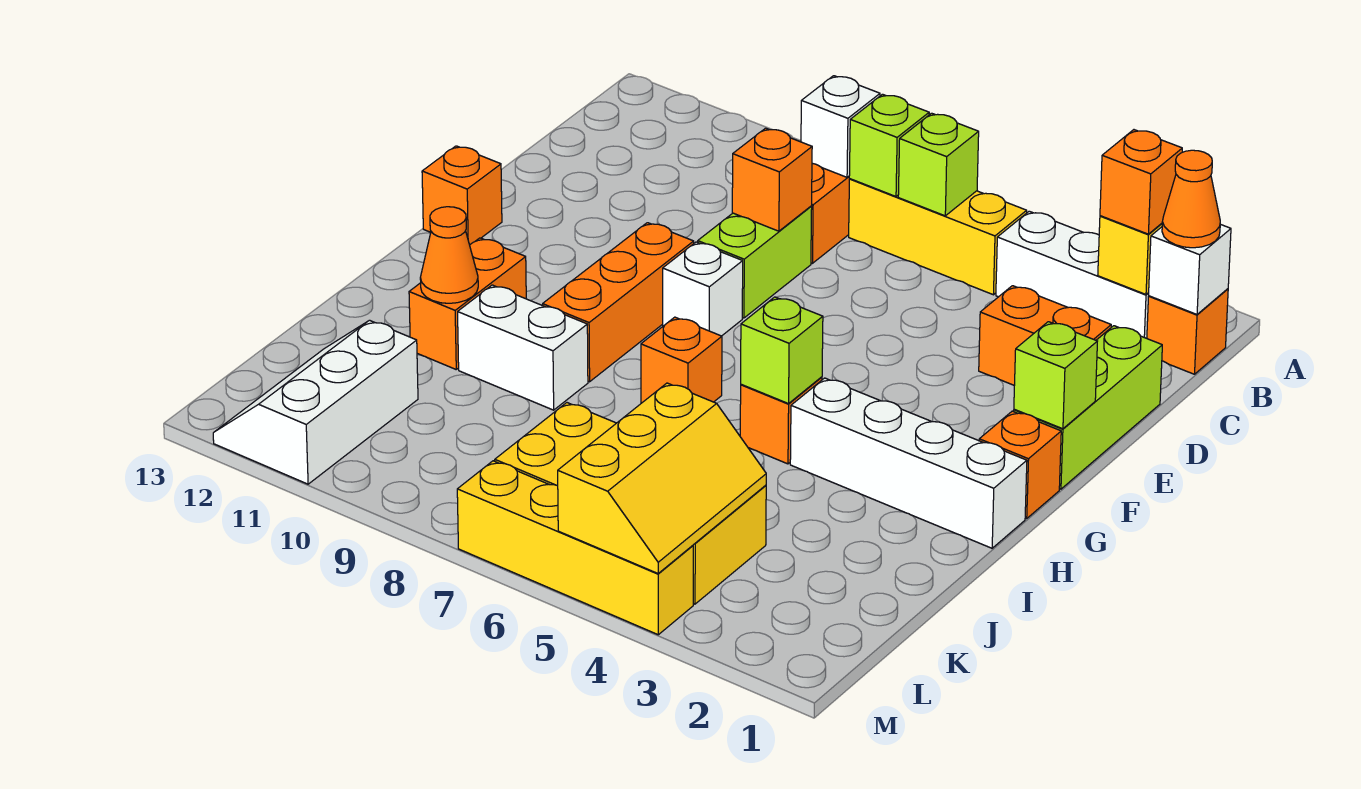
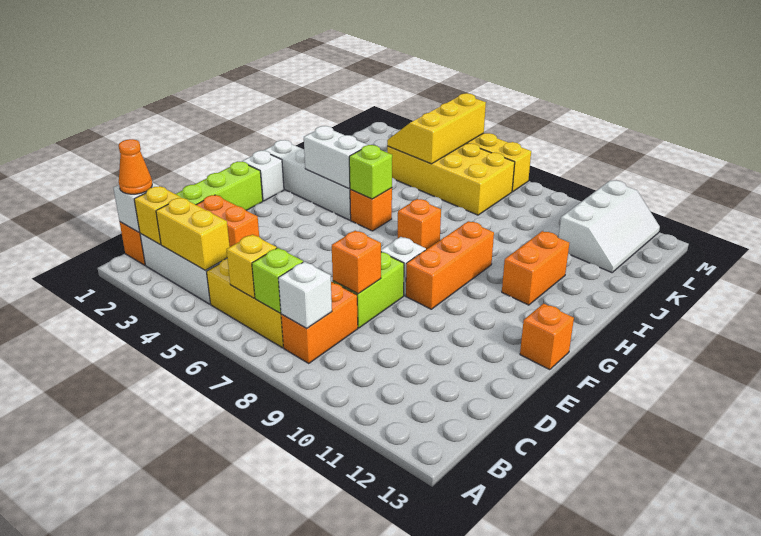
orange 1x1 brick [1100,130,1182,234] -> none
none -> yellow 1x2 brick [156,198,230,270]
lime 1x1 brick [898,113,979,216] -> yellow 1x1 brick [226,235,277,298]
lime 1x1 brick [1014,322,1097,429] -> none
orange 1x1 brick [979,411,1061,519] -> white 1x1 brick [242,151,284,201]
white 1x2 brick [458,285,588,410] -> white 1x2 brick moved to [304,126,367,189]
orange 1x1 cone [420,207,478,303] -> none

